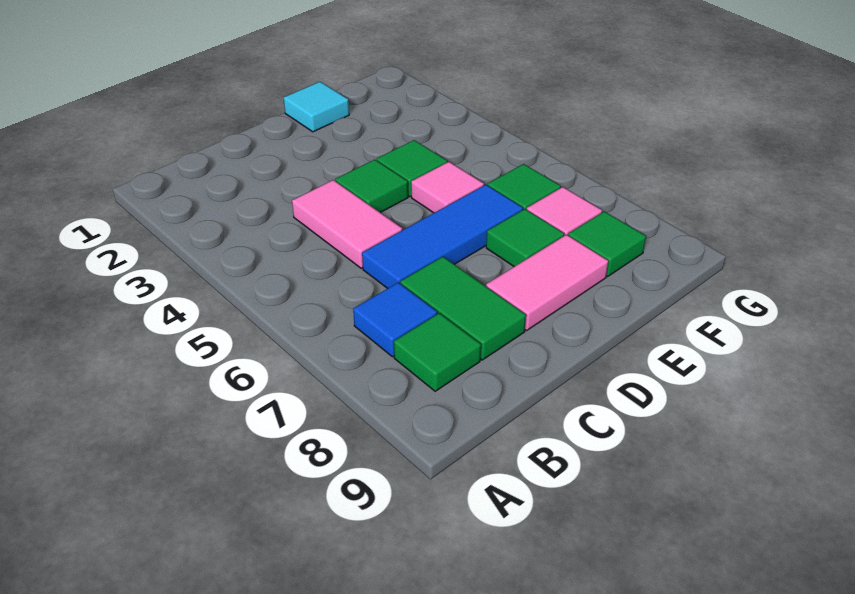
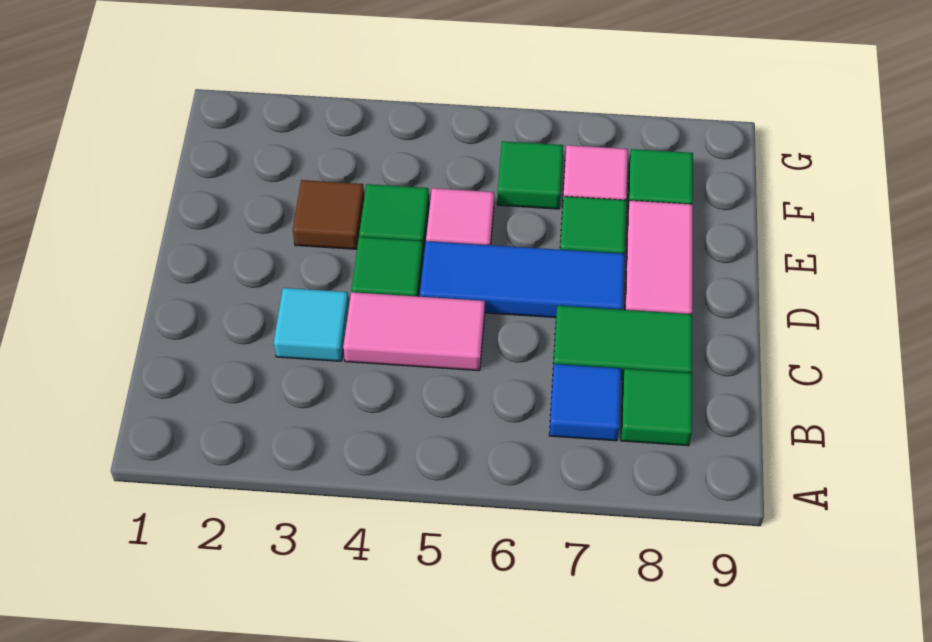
blue 1x3 tile [362,185,523,288] -> blue 1x3 tile turned to [420,241,625,318]
cyan 1x1 tile [284,82,349,132] -> cyan 1x1 tile moved to [274,288,349,361]
none -> brown 1x1 tile [293,180,364,249]

